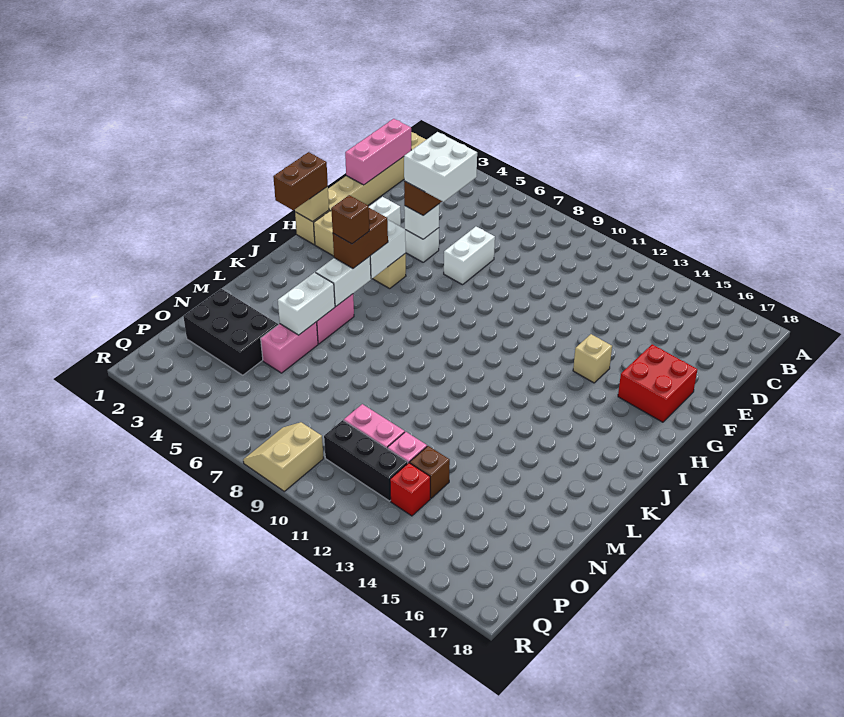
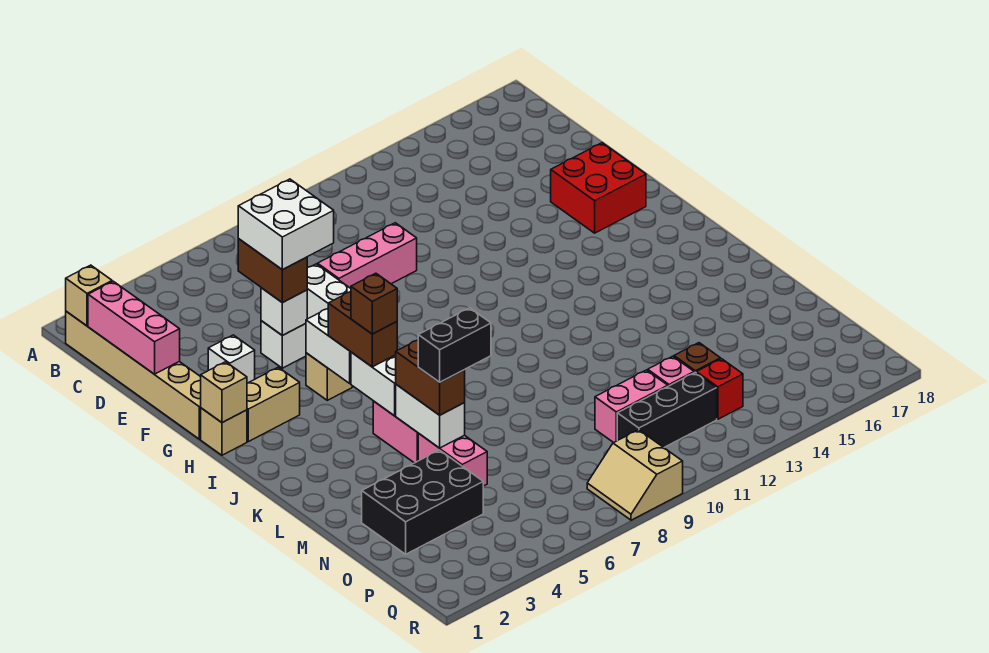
none -> pink 1x3 brick [318,223,417,288]
tan 1x1 brick [573,334,612,383] -> tan 1x1 brick moved to [66,265,112,326]
brown 1x2 brick [273,152,328,210] -> brown 1x2 brick moved to [396,340,465,415]
none -> black 1x2 brick [418,308,491,382]

